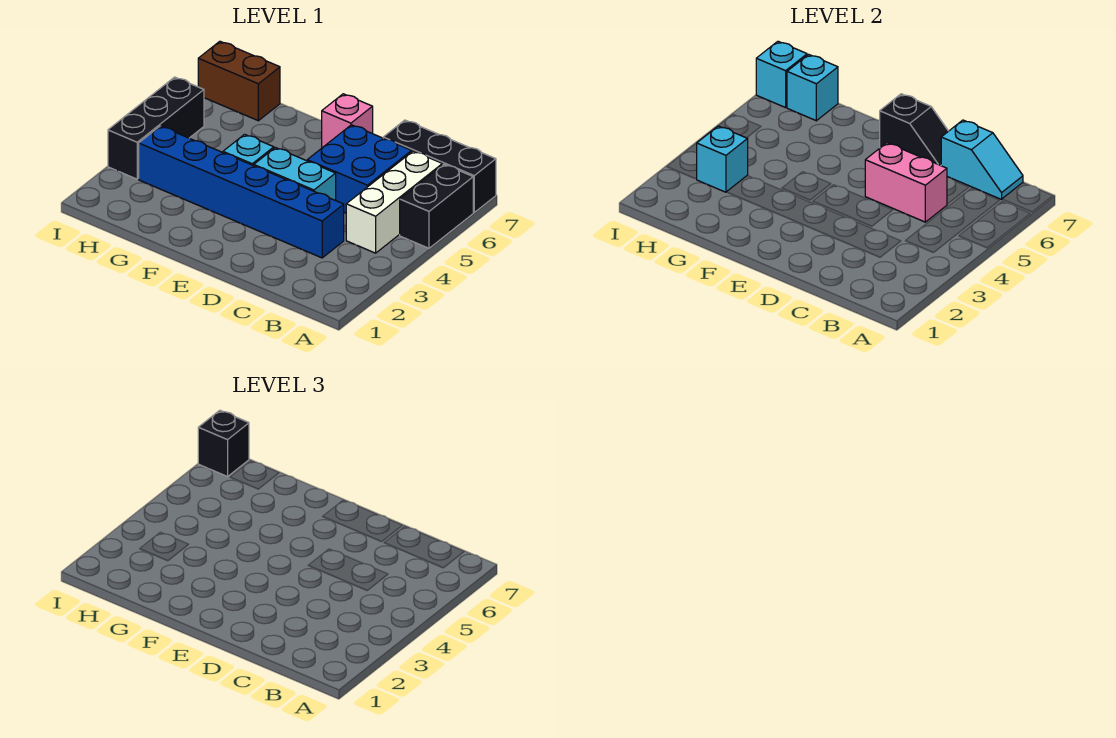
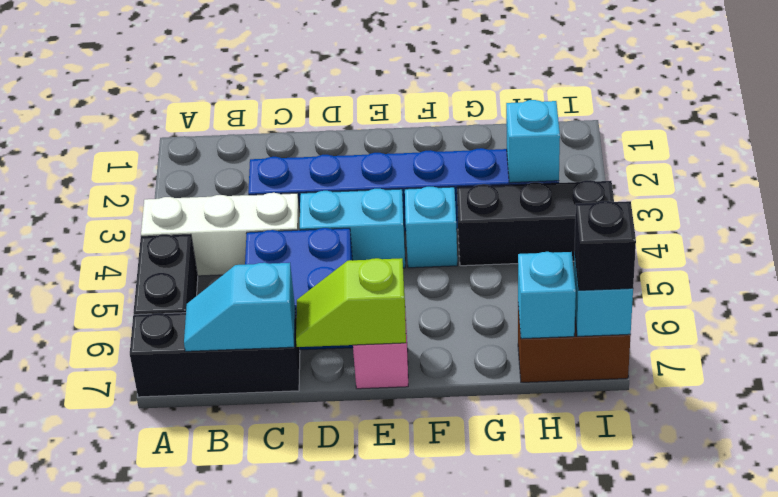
white 1x3 brick [346,151,442,253] -> white 1x3 brick turned to [141,193,300,276]
pink 1x2 brick [865,143,947,222] -> none
black 1x2 slope [880,94,948,166] -> lime 1x2 slope [296,258,406,347]
black 1x3 brick [108,77,204,179] -> black 1x3 brick turned to [457,180,614,266]

